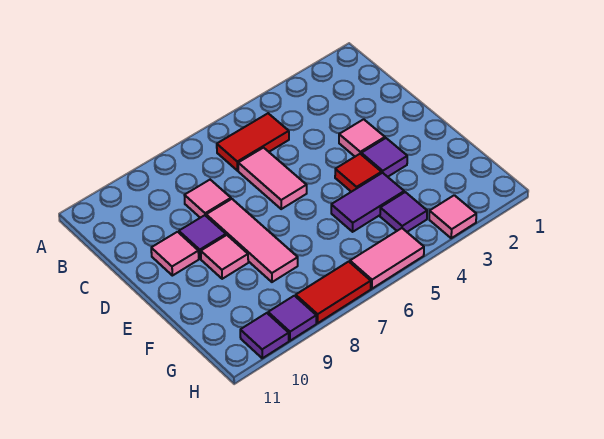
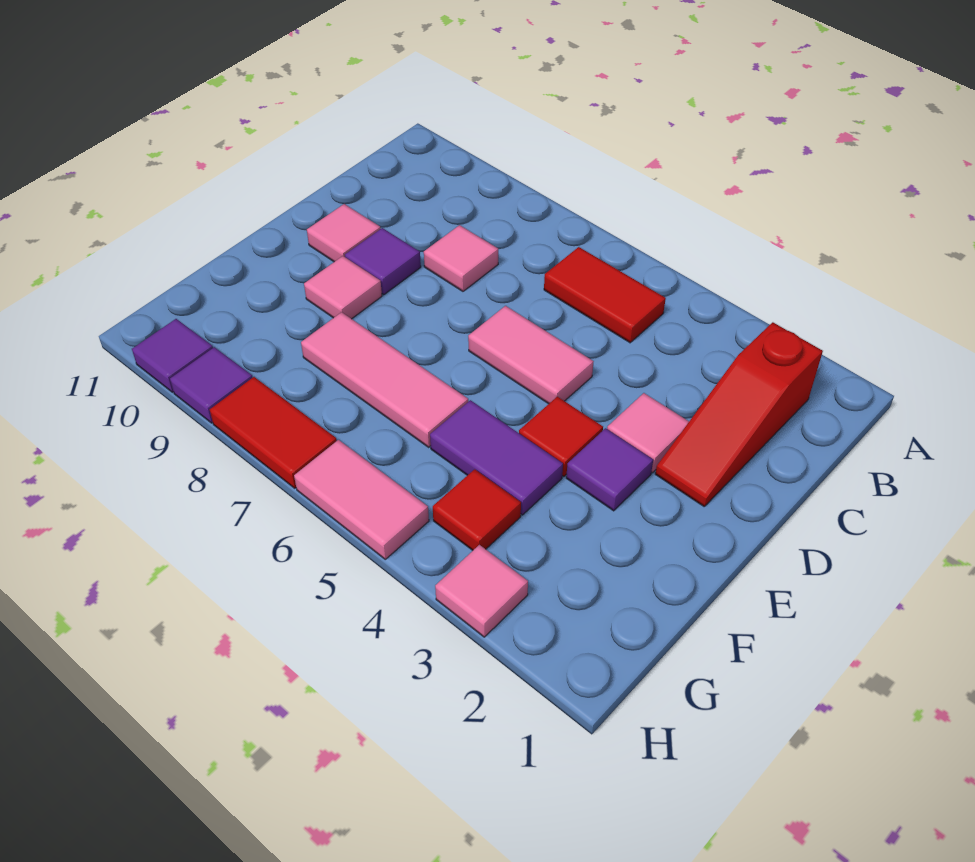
none -> red 1x3 slope [655,322,823,506]
pink 1x2 tile [238,148,307,209] -> pink 1x2 tile turned to [468,306,594,404]
pink 1x3 tile [206,199,298,282] -> pink 1x3 tile turned to [301,312,468,447]
purple 1x1 tile [380,192,427,232] -> red 1x1 tile [433,469,521,550]

